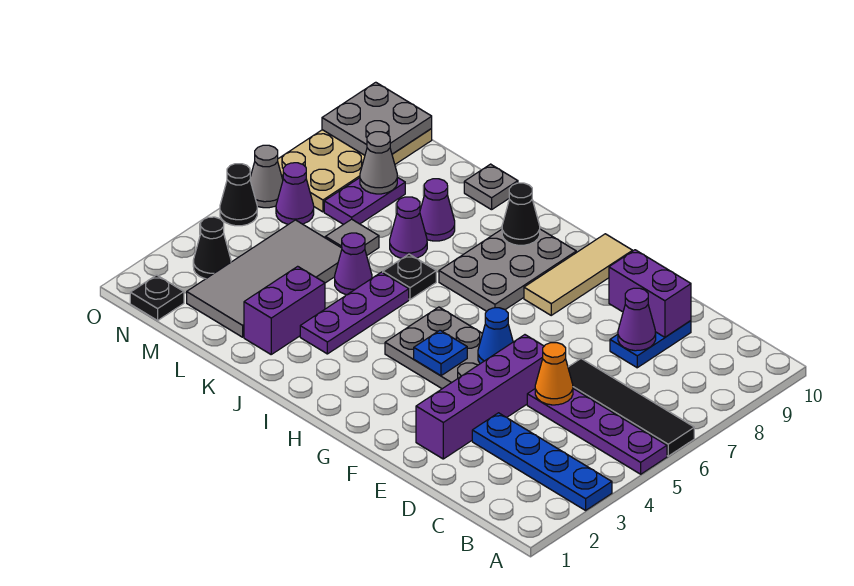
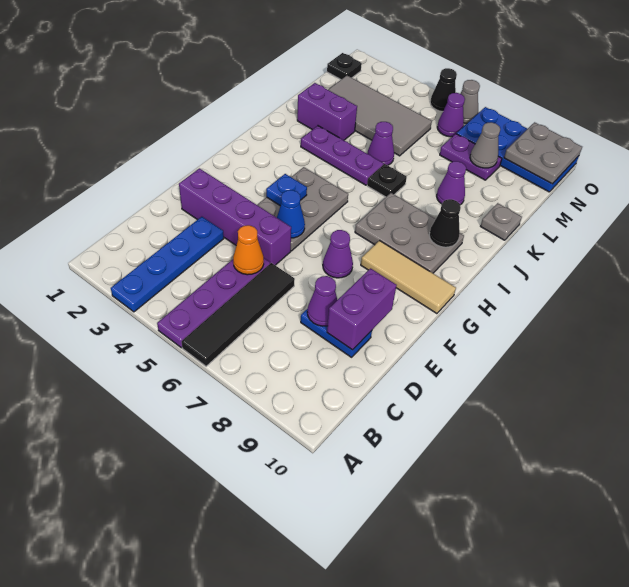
purple 1x1 cone [390,197,427,258] -> purple 1x1 cone moved to [323,230,353,278]
grey 1x1 tile [325,219,379,255] -> none
black 1x1 cone [193,217,231,279] -> none
tan 2x4 plate [278,129,432,212] -> blue 2x4 plate [456,107,579,192]

